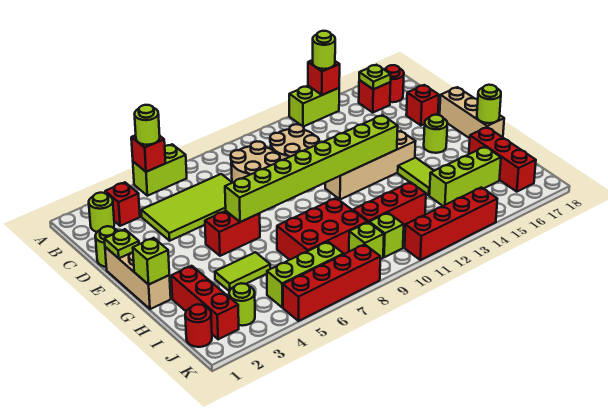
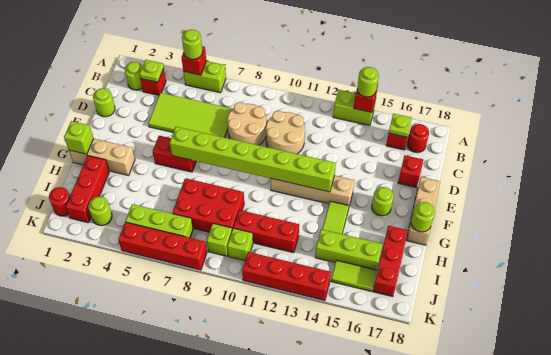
tan 1x3 brick [105,247,171,309] -> tan 1x3 brick turned to [69,139,135,175]
lime 1x1 plate [104,229,139,258] -> lime 1x1 plate moved to [140,60,164,82]
lime 1x2 tile [215,252,270,291] -> lime 1x2 tile moved to [331,260,377,292]

